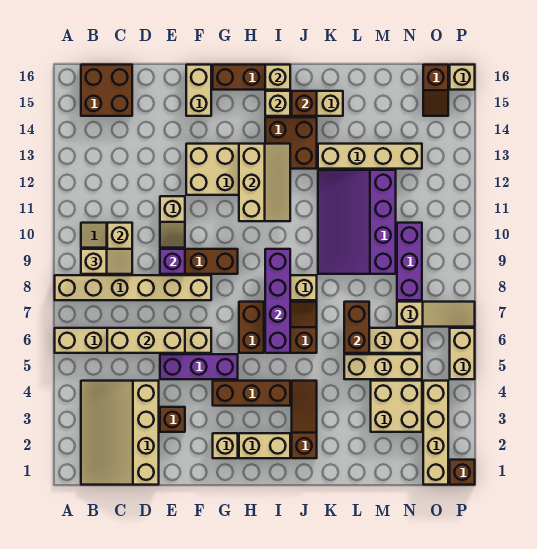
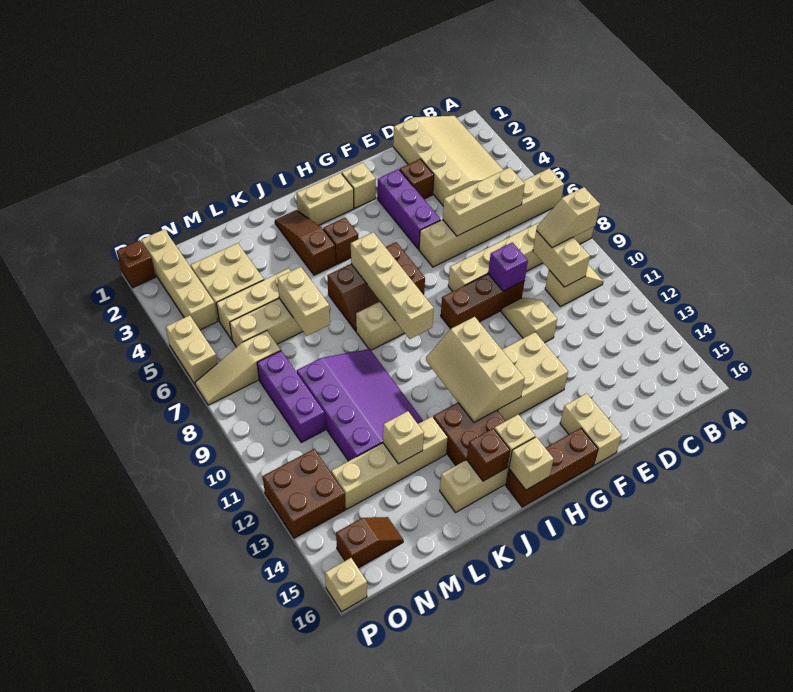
brown 2x2 brick [81,65,132,116] -> brown 2x2 brick moved to [263,449,345,538]
purple 1x3 brick [160,354,238,379] -> purple 1x3 brick turned to [377,169,441,249]
brown 1x3 brick [213,381,290,406] -> brown 1x1 brick [323,218,358,264]
purple 1x4 brick [265,249,290,353] -> tan 1x4 brick [351,232,434,339]
brown 1x3 slope [292,381,317,458] -> brown 1x3 slope turned to [275,210,336,275]
brown 1x2 brick [344,302,369,353] -> tan 1x2 brick [277,267,330,336]
none -> tan 1x1 brick [383,411,424,464]
brown 1x2 slope [423,65,448,116] -> brown 1x2 slope turned to [336,517,403,568]

